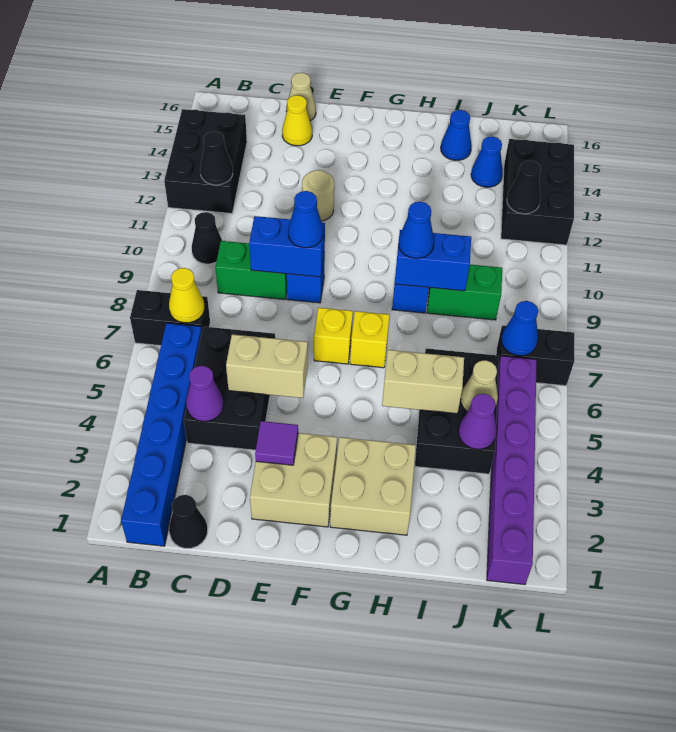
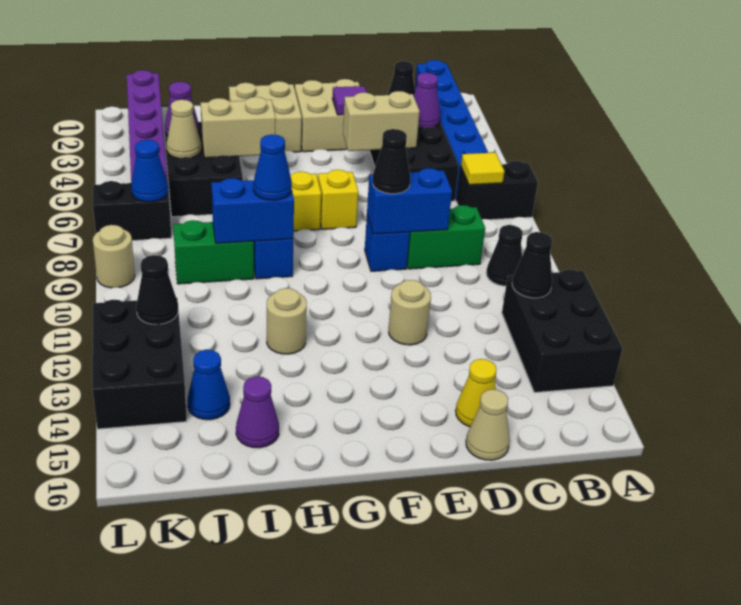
yellow 1x1 cone [169,268,204,323] -> yellow 1x1 tile [461,152,505,185]
blue 1x1 cone [288,191,323,248] -> black 1x1 cone [373,129,410,194]
none -> tan 1x1 round brick [267,288,307,354]
blue 1x1 cone [441,110,472,160] -> purple 1x1 cone [236,376,279,448]
none -> tan 1x1 round brick [93,225,135,288]

